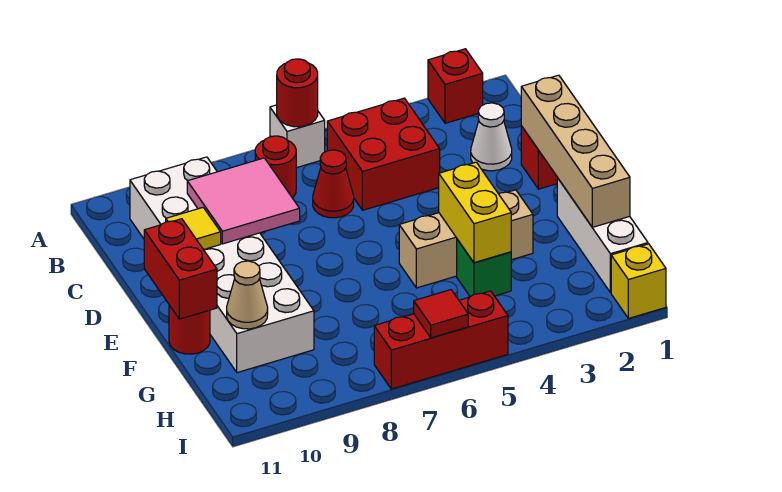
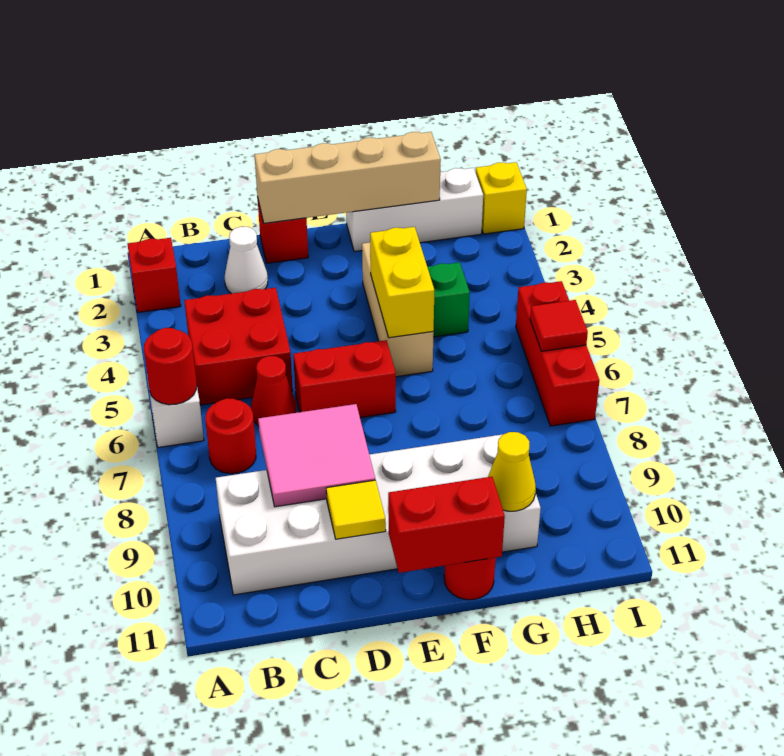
none -> red 1x2 brick [293,340,396,418]
yellow 1x2 brick [439,162,511,263] -> yellow 1x2 brick turned to [370,227,434,338]
tan 1x1 cone [227,261,268,329] -> yellow 1x1 cone [488,432,536,511]

